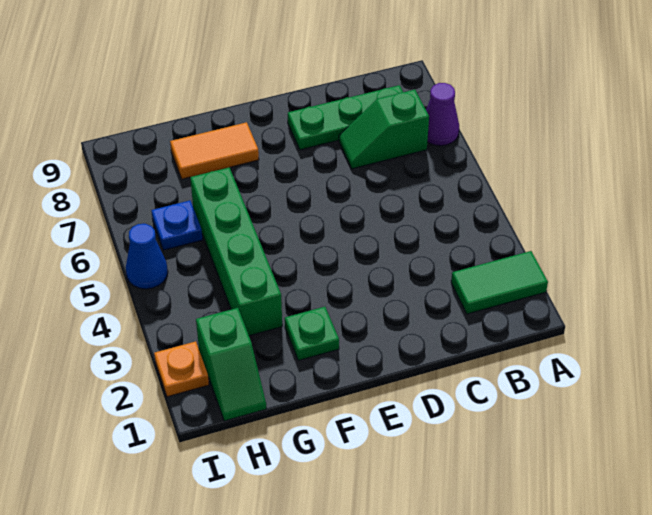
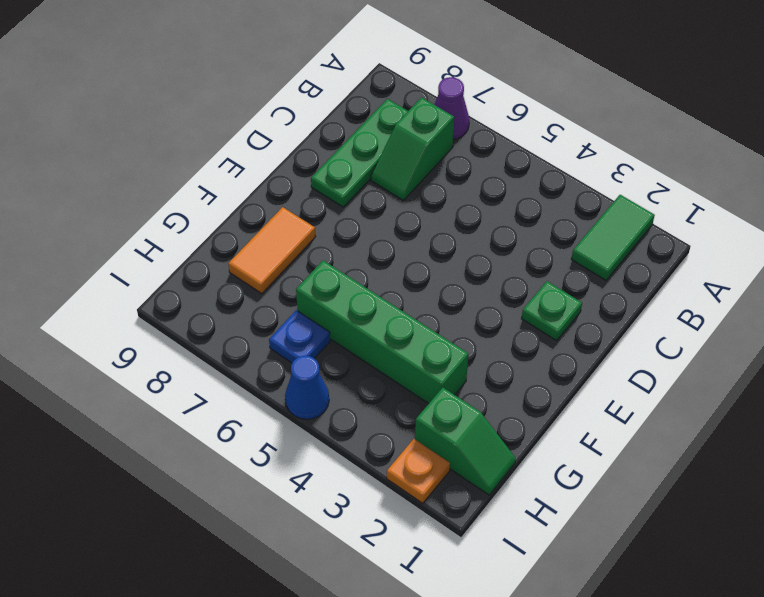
green 1x1 plate [285,307,339,360] -> green 1x1 plate moved to [522,281,582,341]

